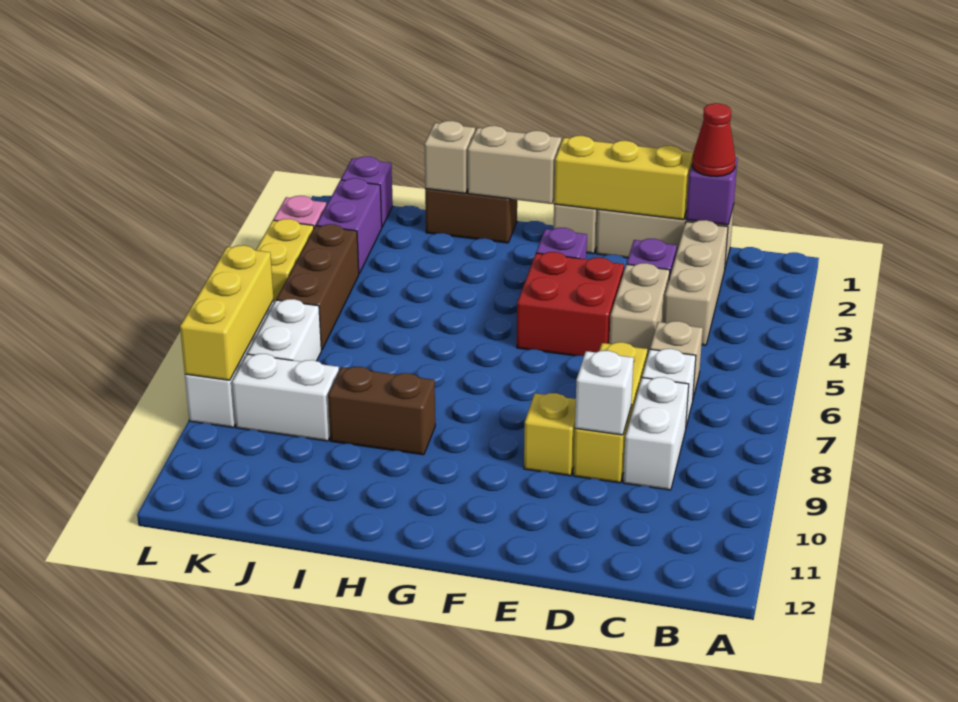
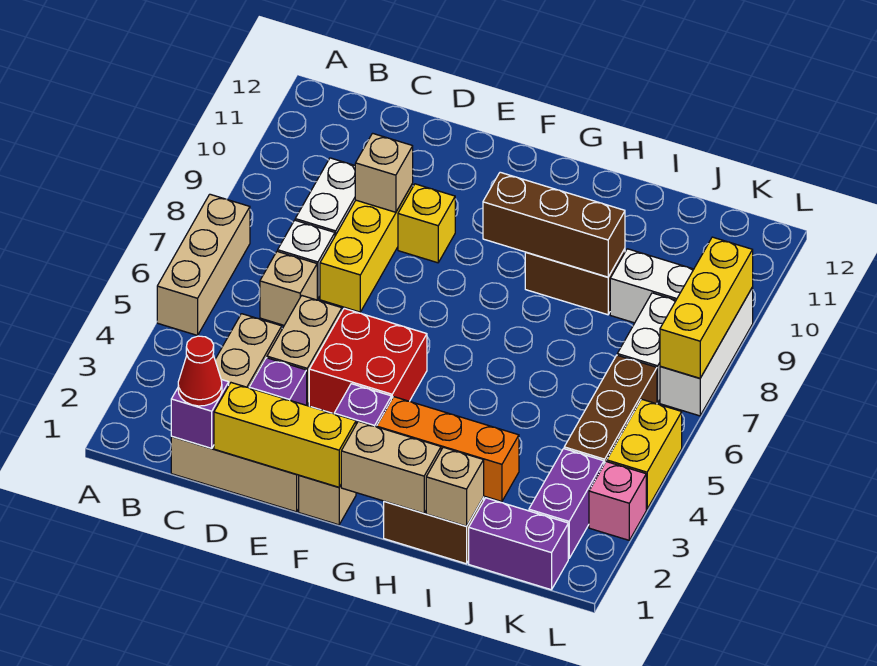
none -> tan 1x3 brick [157,194,250,335]
white 1x1 brick [575,350,634,435] -> tan 1x1 brick [355,133,413,212]
none -> orange 1x3 brick [377,397,519,501]
none -> brown 1x3 brick [483,172,625,277]
purple 1x1 brick [341,156,393,227] -> purple 1x2 brick [469,498,568,590]

